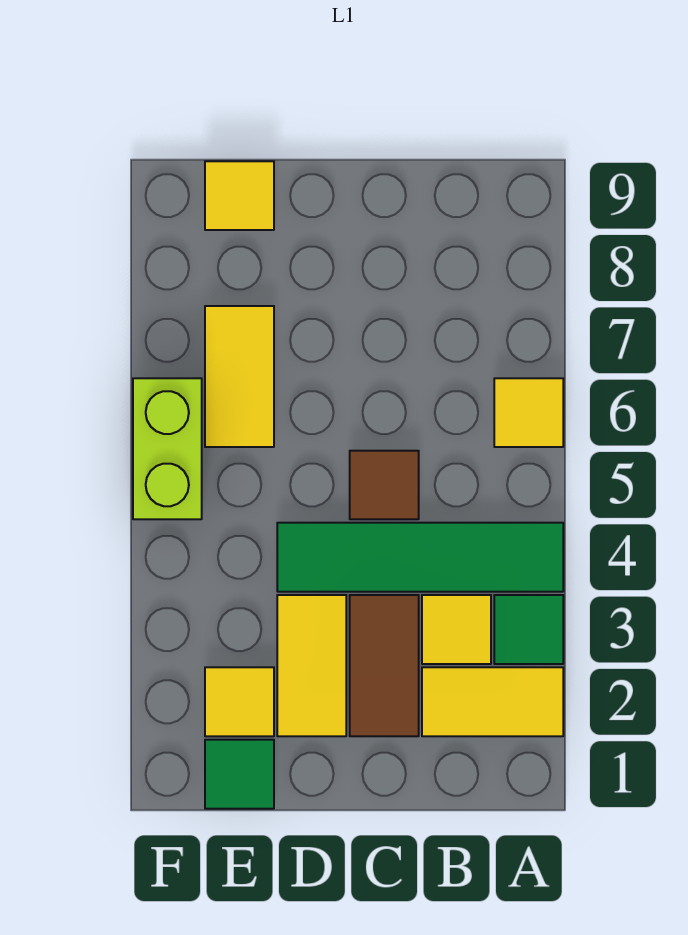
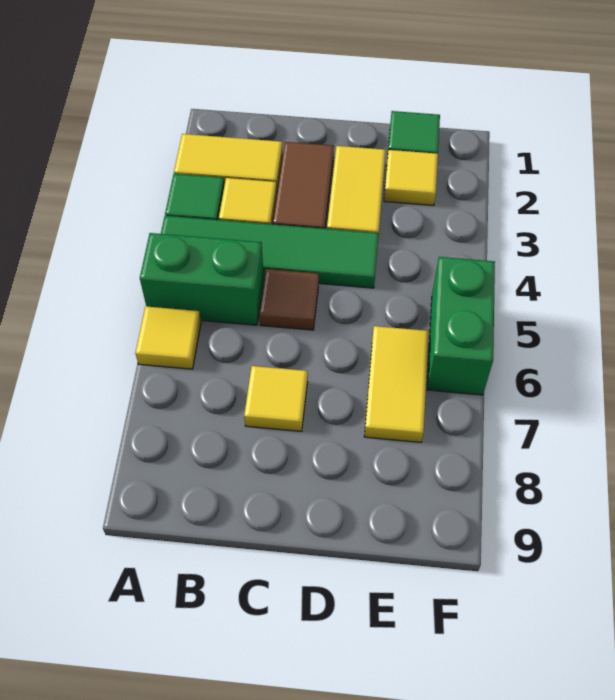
none -> green 1x2 brick [140,233,264,325]
yellow 1x1 tile [205,161,274,230] -> yellow 1x1 tile moved to [244,366,308,431]
lime 1x2 brick [133,378,202,519] -> green 1x2 brick [427,257,495,395]

